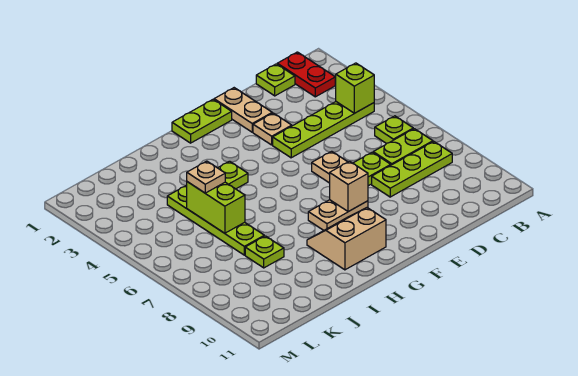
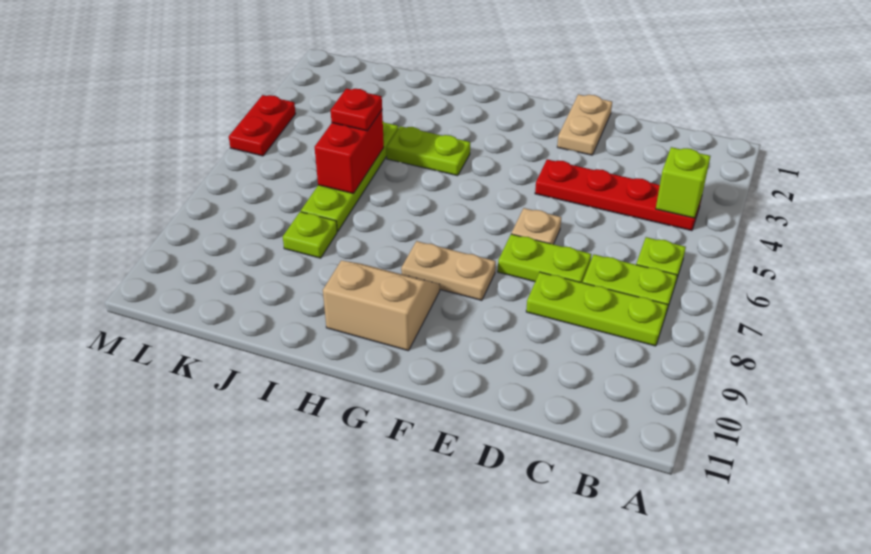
red 1x2 plate [277,52,335,97] -> red 1x2 plate moved to [229,95,296,156]
lime 1x4 plate [273,102,374,158] -> red 1x4 plate [535,159,702,231]
lime 1x1 plate [256,64,295,96] -> none
tan 1x1 plate [253,113,292,145] -> none
lime 1x2 plate [172,99,232,143] -> none
tan 1x1 brick [330,161,368,212] -> none
lime 1x2 brick [187,182,245,233] -> red 1x2 brick [315,110,384,194]
tan 1x1 plate [187,161,225,193] -> red 1x1 plate [331,88,382,131]

